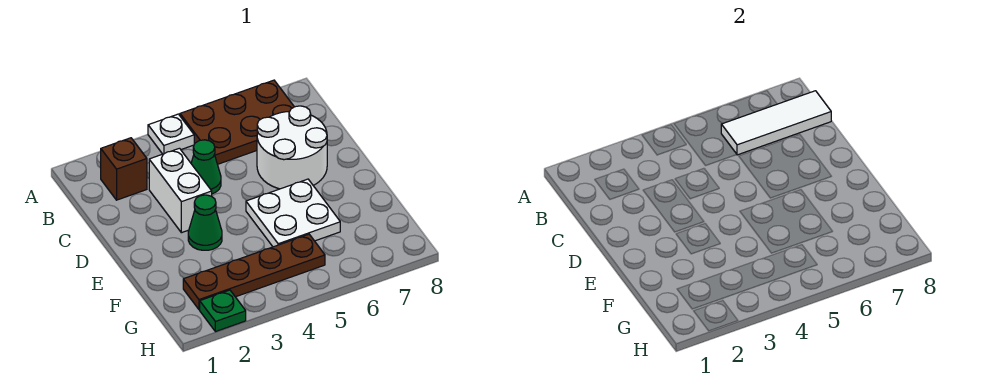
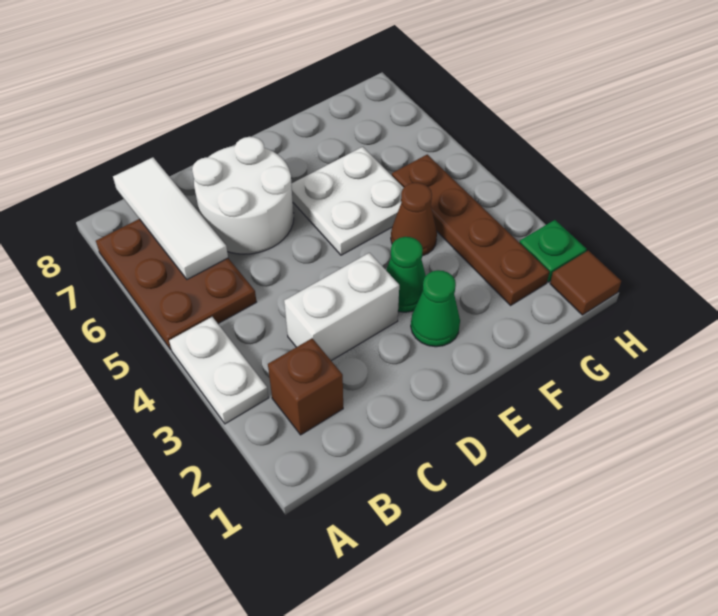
white 1x1 plate [148,114,194,154] -> white 1x2 plate [169,317,269,424]
green 1x1 cone [191,140,221,194] -> green 1x1 cone moved to [411,270,460,347]
none -> brown 1x1 cone [391,183,437,256]
none -> brown 1x1 tile [550,251,621,315]

